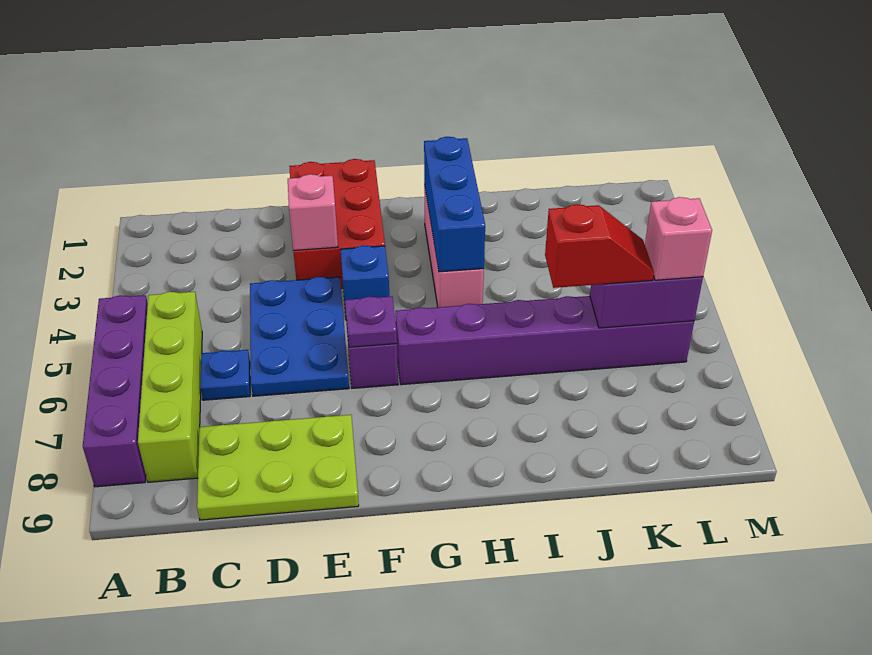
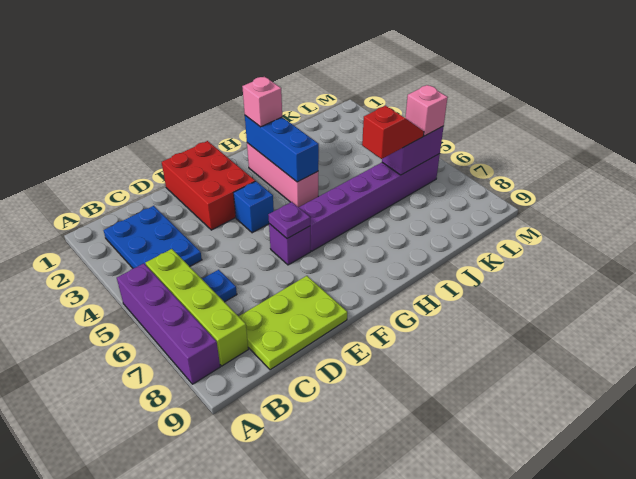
blue 2x3 plate [250,277,349,396] -> blue 2x3 plate moved to [104,206,202,268]
pink 1x1 brick [288,174,338,250] -> pink 1x1 brick moved to [242,77,282,127]

